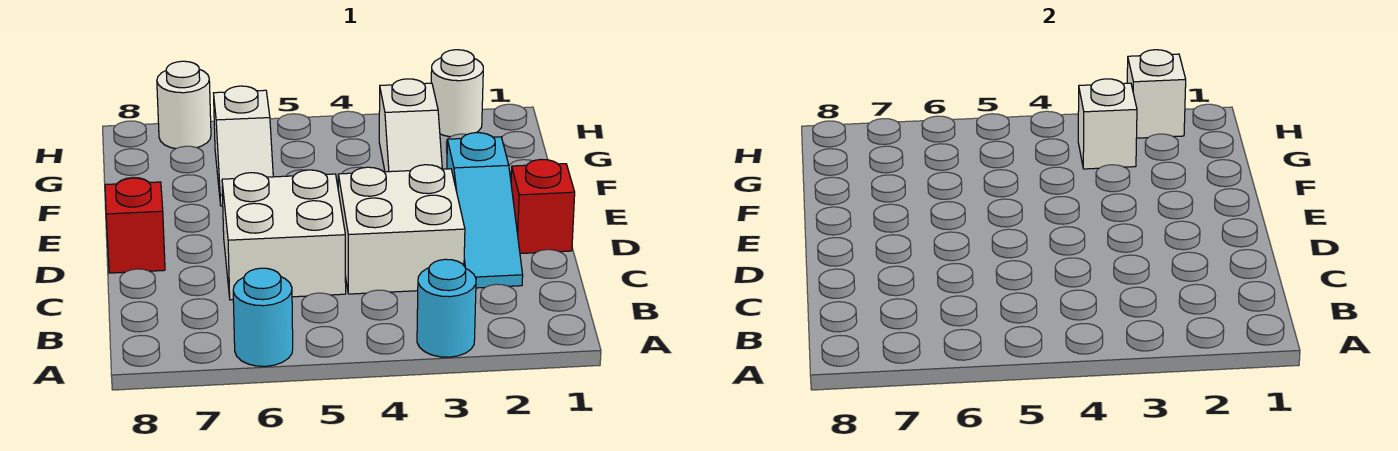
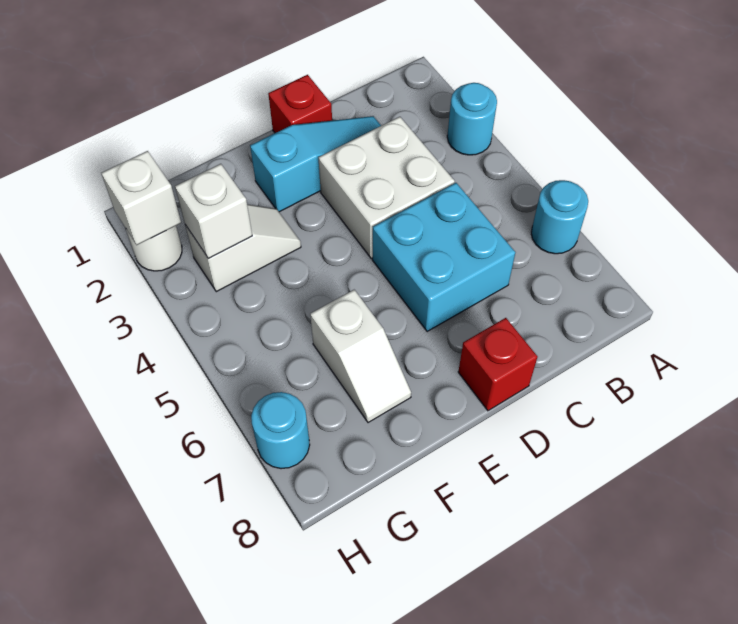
white 2x2 brick [222,170,346,300] -> cyan 2x2 brick [372,183,515,332]
white 1x2 slope [214,86,273,206] -> white 1x2 slope turned to [310,290,411,423]
white 1x1 round brick [157,61,211,149] -> cyan 1x1 round brick [251,392,310,469]

